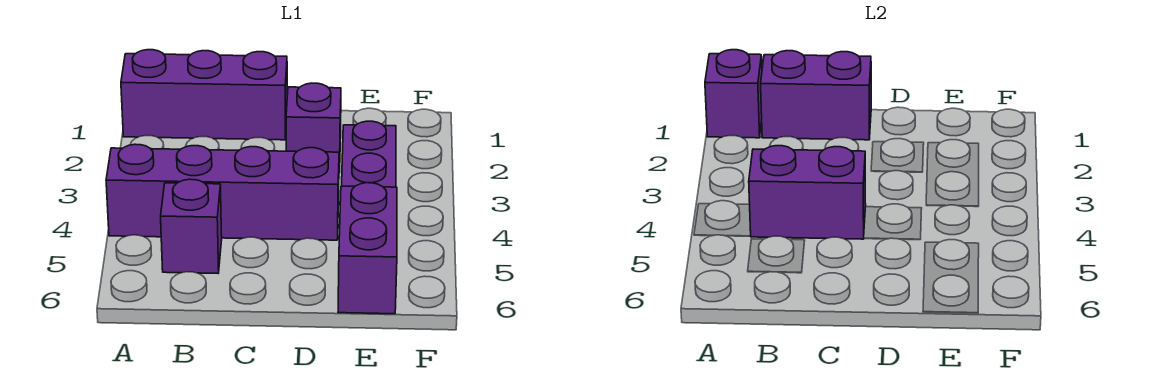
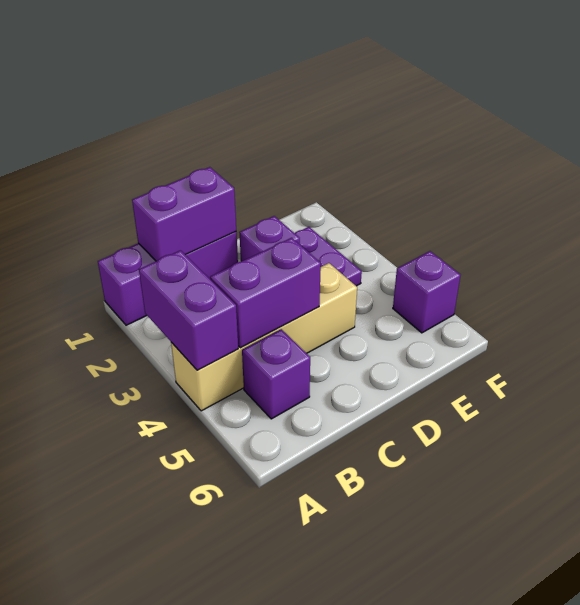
purple 1x1 brick [705,50,762,138] -> purple 1x1 brick moved to [393,251,460,333]
purple 1x4 brick [106,144,339,240] -> tan 1x4 brick [171,263,357,411]
purple 1x2 brick [338,183,397,314] -> purple 1x2 brick moved to [139,250,238,370]

